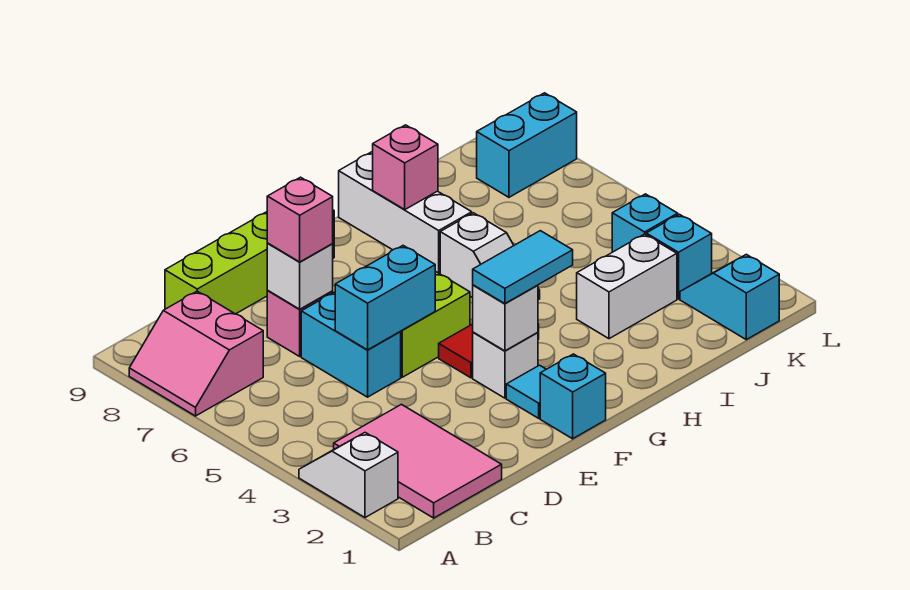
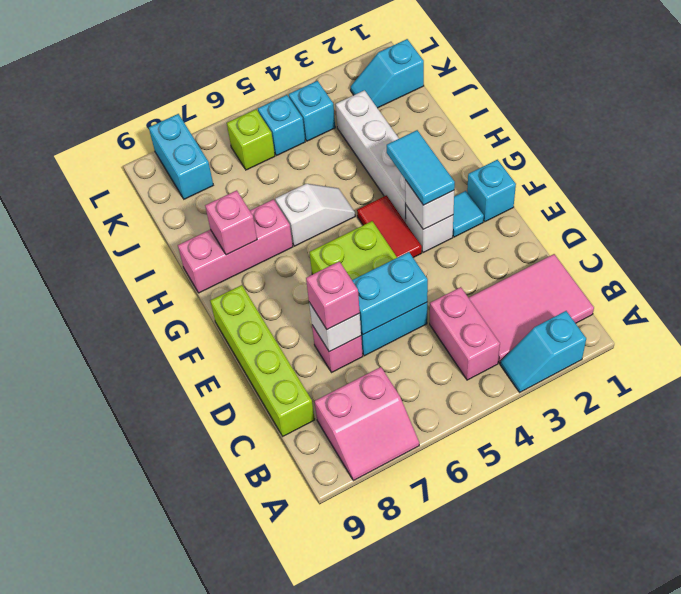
white 1x2 slope [299,433,398,518] -> cyan 1x2 slope [500,311,586,392]
none -> pink 1x2 brick [430,287,500,380]
cyan 1x2 brick [335,246,435,350] -> cyan 1x2 brick turned to [352,252,428,334]
white 1x3 brick [339,152,472,274] -> pink 1x3 brick [178,199,293,293]
white 1x2 brick [577,234,677,339] -> white 1x4 brick [336,90,406,223]
cyan 1x1 brick [646,214,712,299] -> cyan 1x1 brick moved to [258,95,305,156]
none -> lime 1x1 brick [227,109,275,170]

